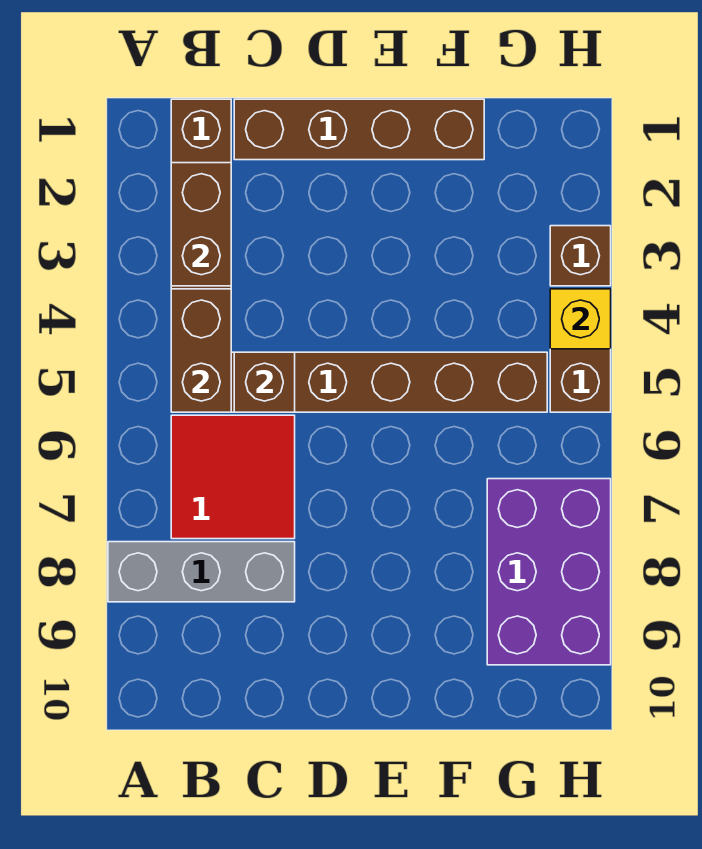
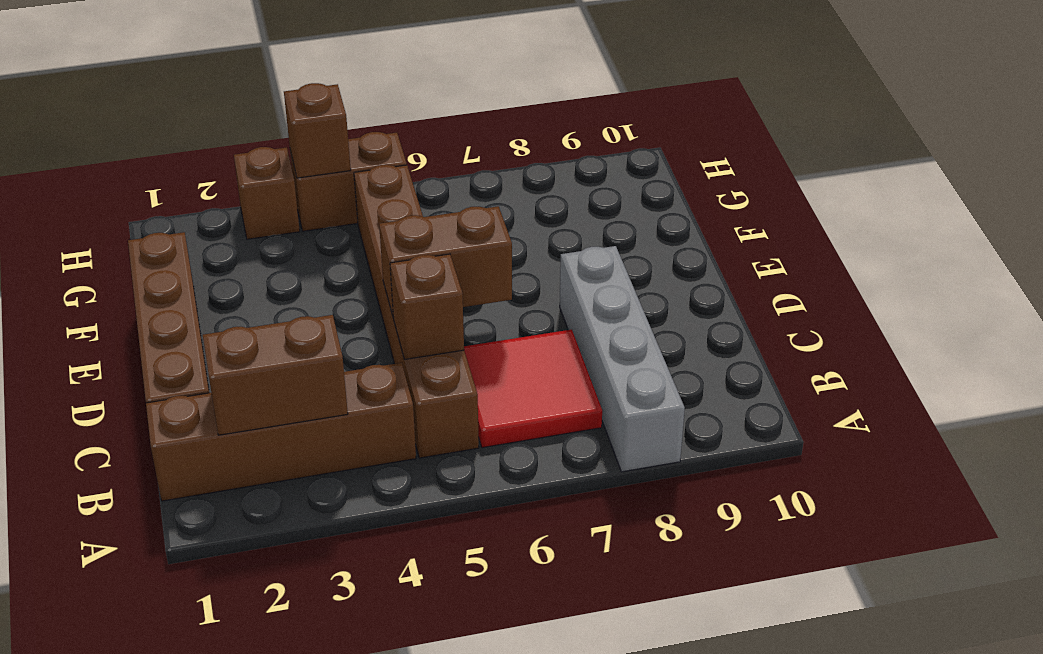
grey 1x3 brick [108,542,295,602] -> grey 1x4 brick [560,246,685,472]
brown 1x2 brick [171,289,231,412] -> brown 1x2 brick moved to [379,206,512,318]
purple 2x3 brick [487,479,611,665] -> none
yellow 1x1 brick [550,289,611,349] -> brown 1x1 brick [284,83,351,178]

